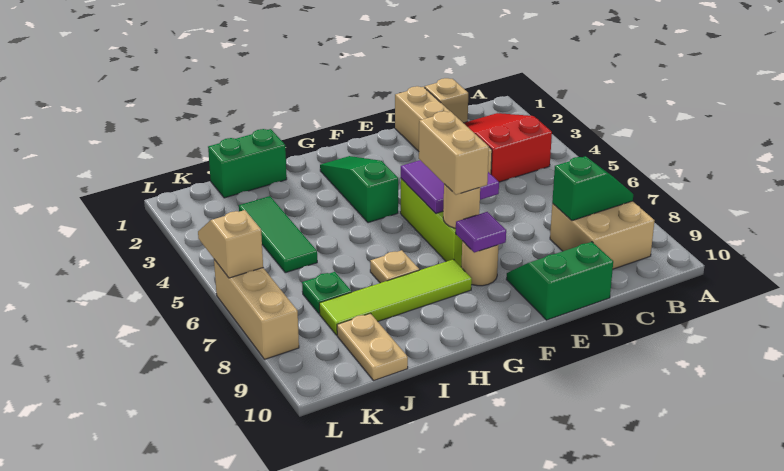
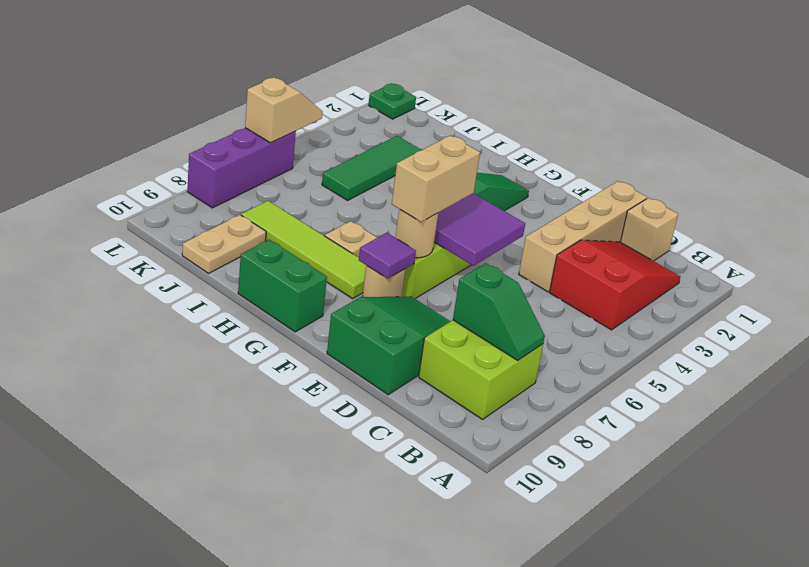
tan 2x2 brick [550,201,655,269] -> lime 2x2 brick [419,320,543,419]
green 2x2 slope [506,242,613,320] -> green 2x3 slope [327,296,450,395]
green 1x2 brick [208,129,287,198] -> green 1x2 brick moved to [238,240,327,332]
green 1x1 plate [302,272,352,314] -> green 1x1 plate moved to [368,84,416,119]
tan 1x3 brick [214,260,299,359] -> purple 1x3 brick [187,128,296,208]

